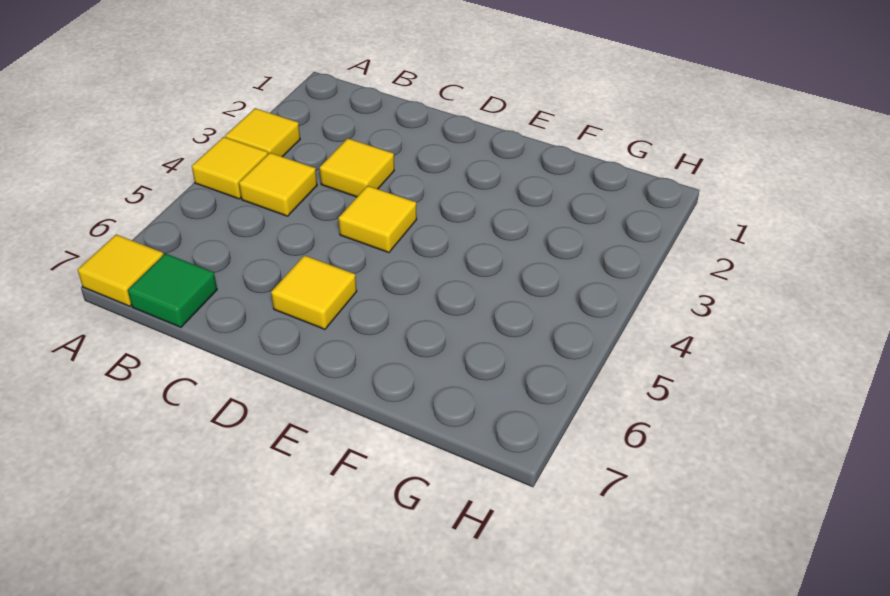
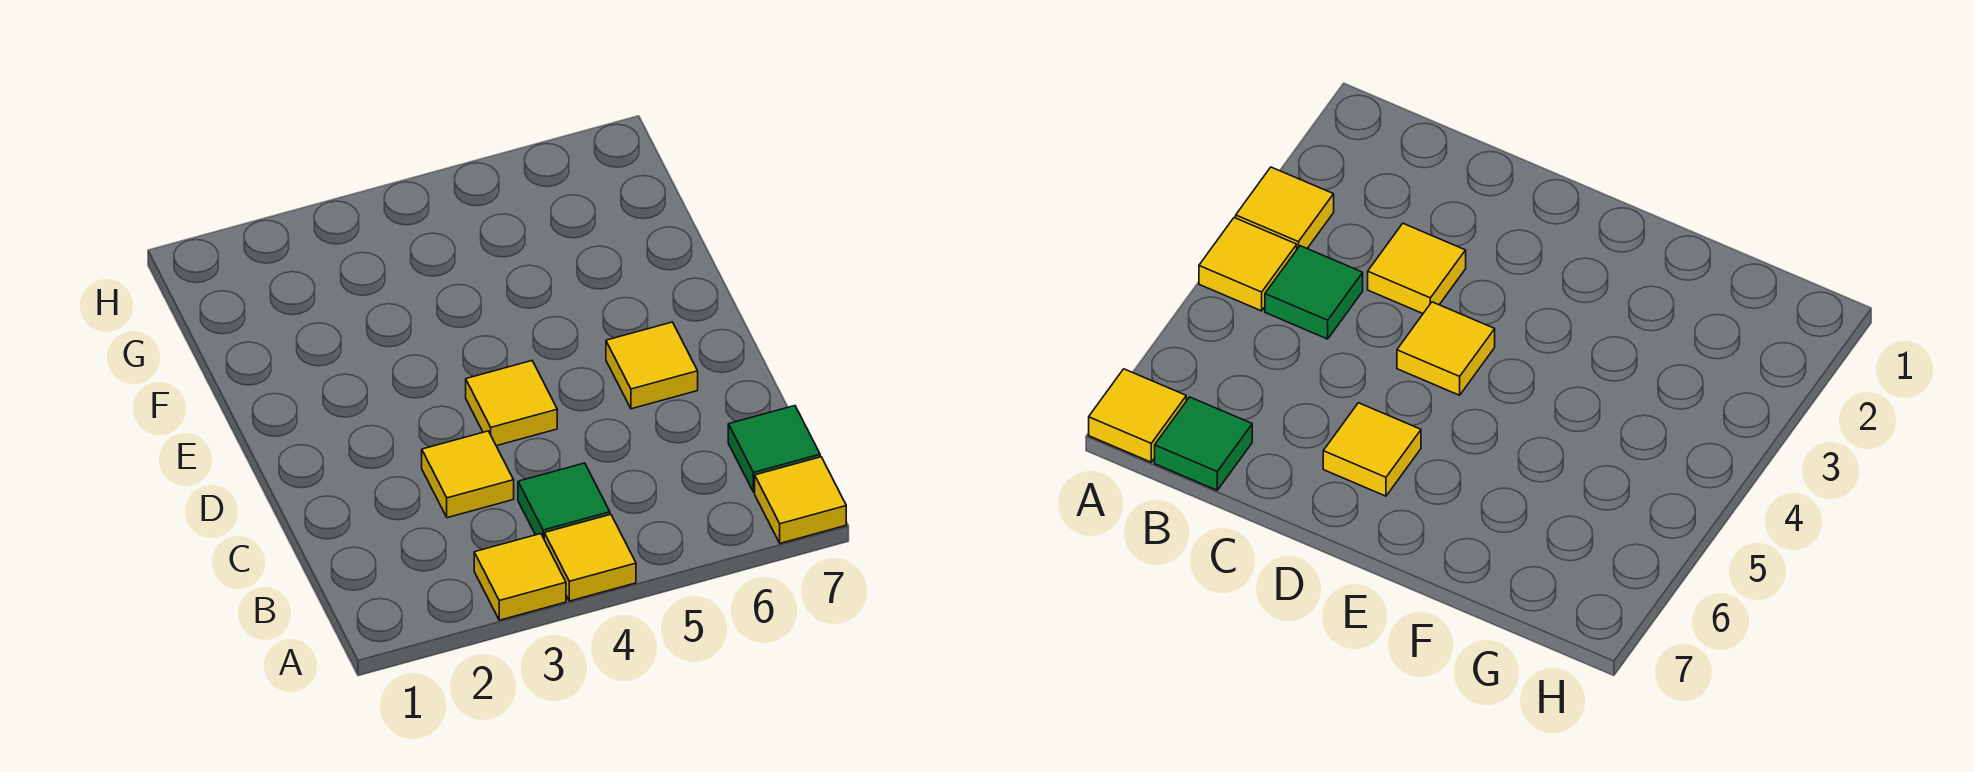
yellow 1x1 tile [239,153,317,216] -> green 1x1 tile [518,463,610,538]

